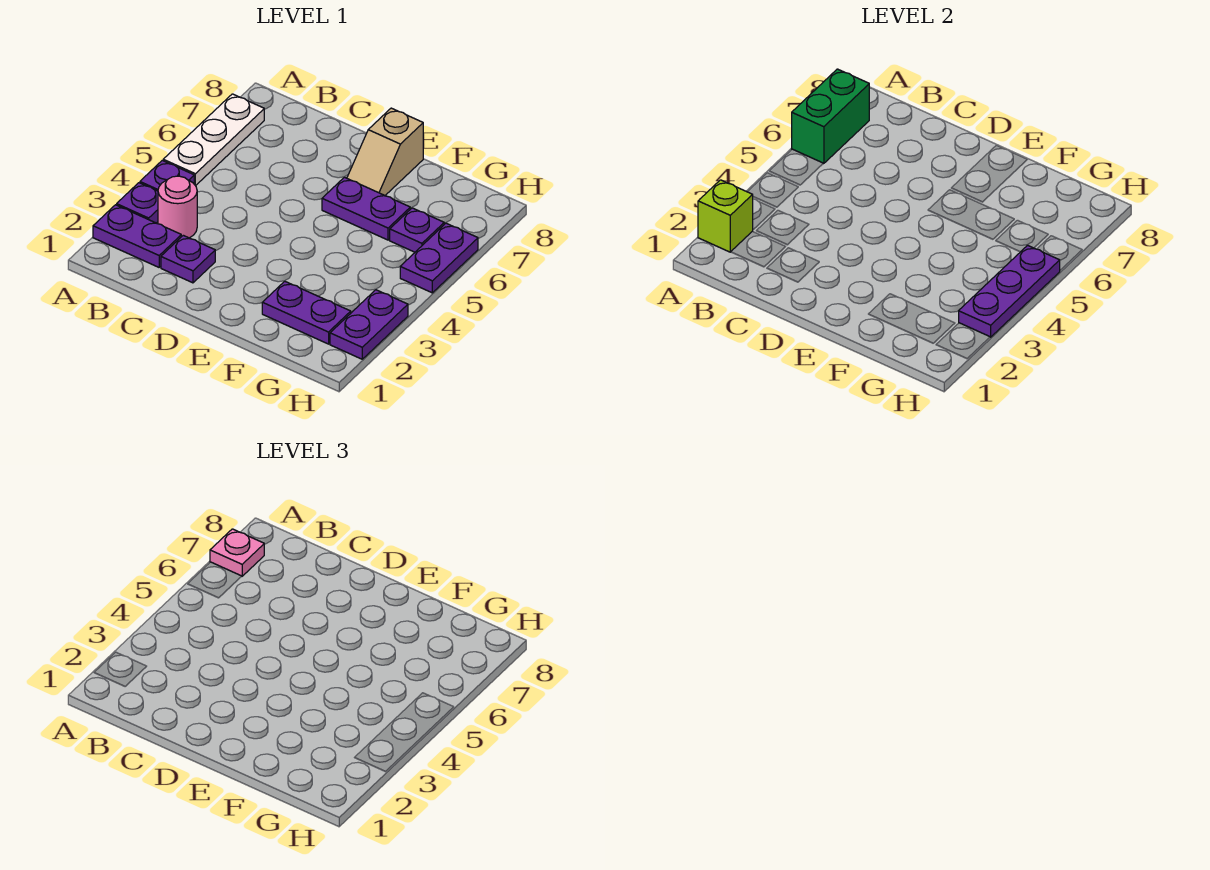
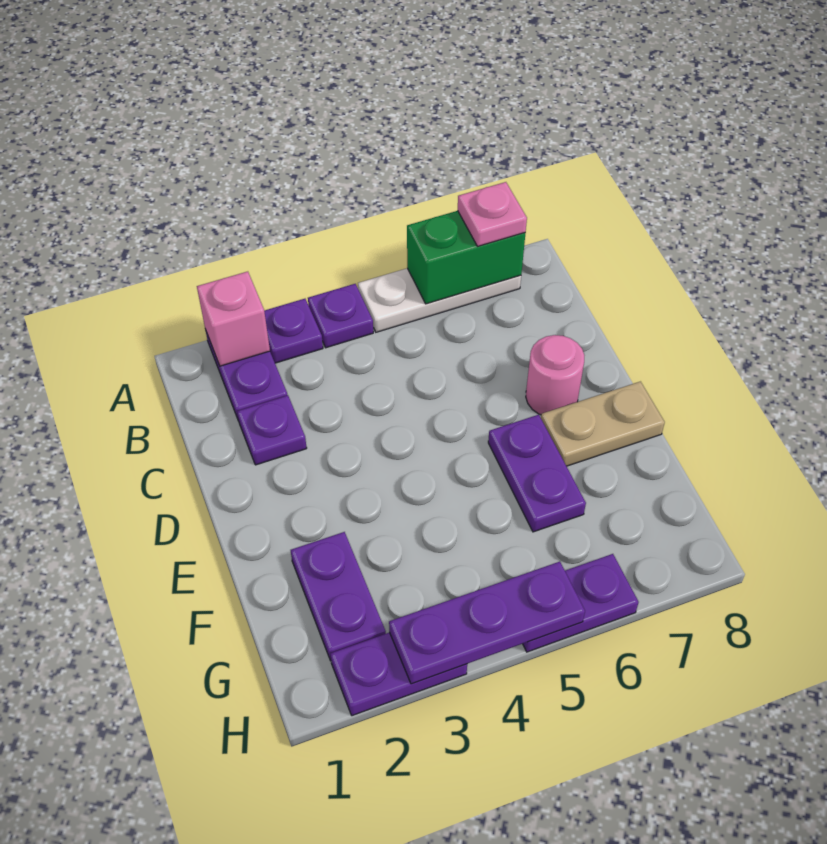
lime 1x1 brick [698,180,753,252] -> pink 1x1 brick [197,272,270,366]
pink 1x1 round brick [158,176,197,238] -> pink 1x1 round brick moved to [526,335,584,415]
tan 1x2 slope [347,108,423,196] -> tan 1x2 plate [541,382,665,466]
purple 1x1 plate [390,208,444,252] -> none

